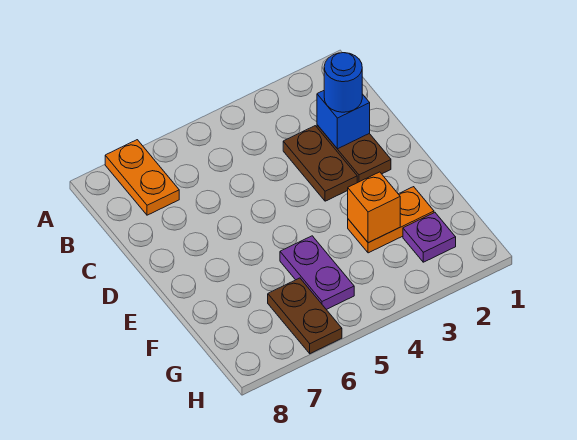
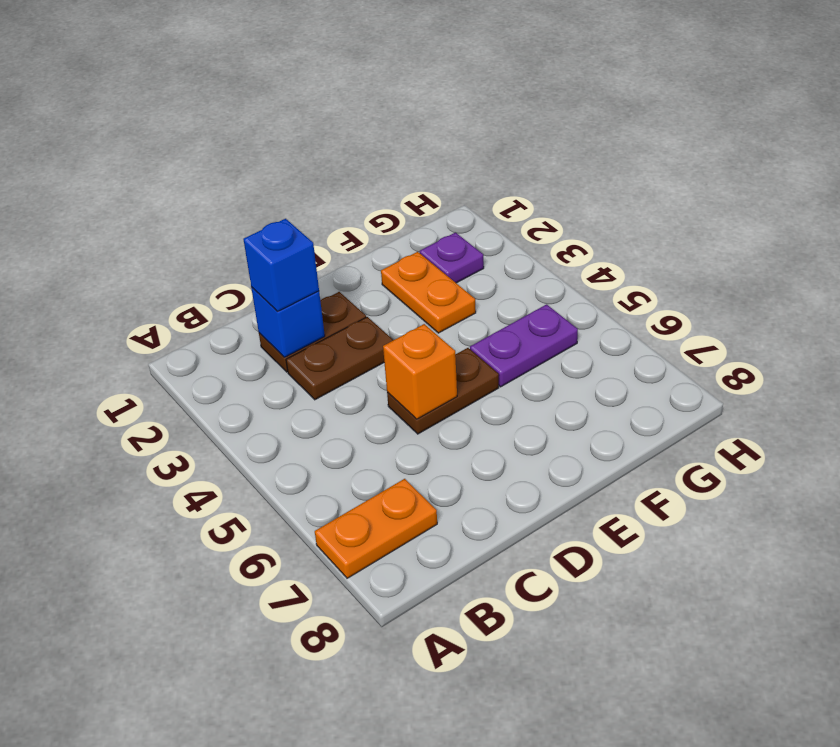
blue 1x1 round brick [324,53,362,112] -> blue 1x1 brick [243,219,319,311]
orange 1x1 brick [348,172,400,243] -> orange 1x1 brick moved to [383,324,457,419]
brown 1x2 plate [268,278,342,354] -> brown 1x2 plate moved to [387,348,499,434]

